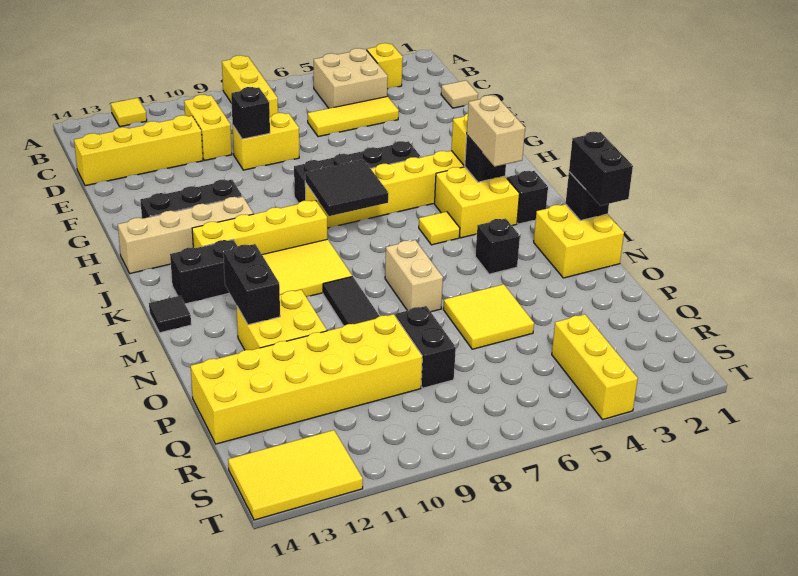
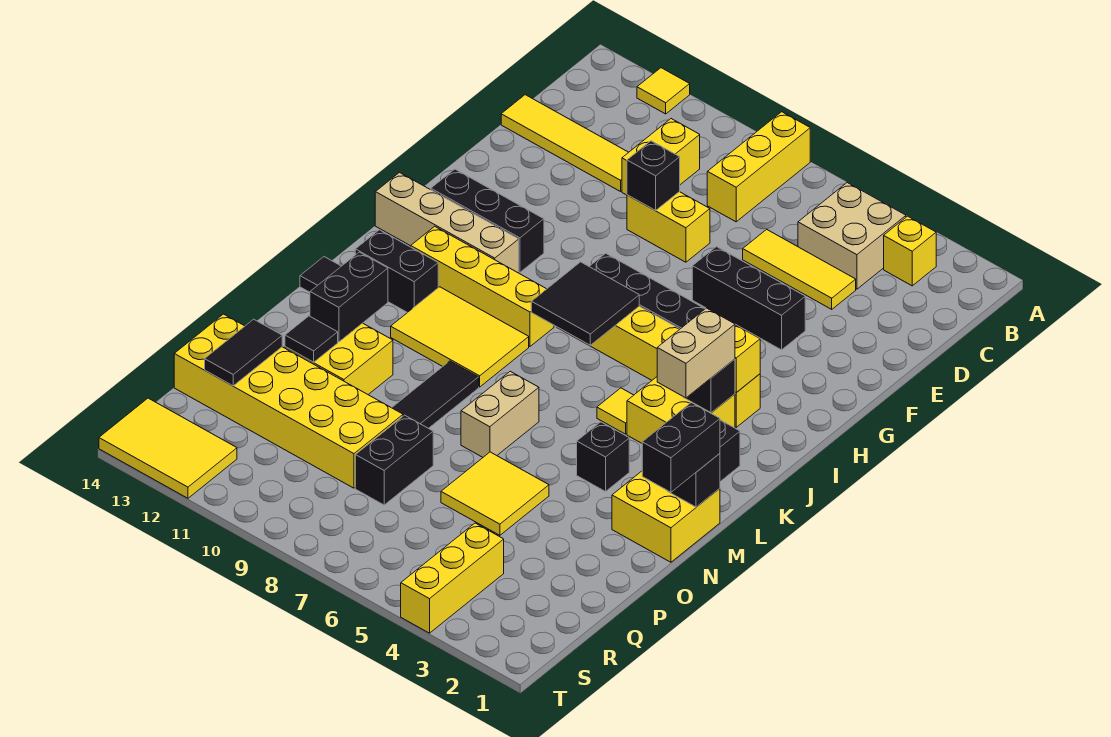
tan 1x1 tile [441,80,478,108] -> none
yellow 1x4 brick [74,115,203,186] -> yellow 1x4 tile [501,95,629,192]
none -> black 1x3 brick [692,247,805,350]
none -> black 1x1 tile [285,316,338,362]
none -> black 1x2 tile [205,319,282,386]

